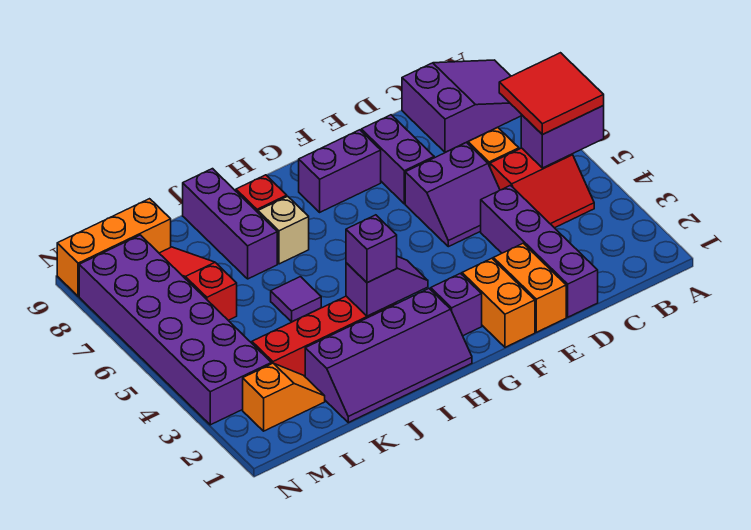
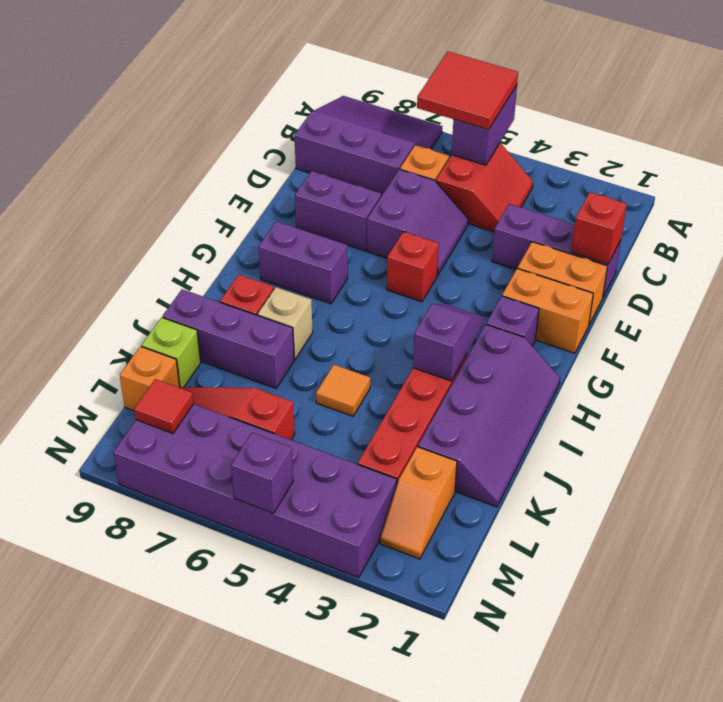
purple 2x3 slope [402,60,522,152] -> purple 3x3 slope [294,96,442,196]
purple 1x4 brick [481,186,598,317] -> purple 1x3 brick [492,204,621,297]
none -> red 1x1 brick [571,192,627,264]
none -> red 1x1 brick [387,232,439,302]
purple 1x2 brick [299,130,381,212] -> purple 1x2 brick turned to [258,221,348,304]
purple 1x1 brick [346,215,397,283] -> purple 1x1 brick moved to [231,433,293,513]
purple 1x1 tile [271,277,321,322] -> orange 1x1 tile [316,365,370,416]
none -> lime 1x1 brick [141,317,201,388]
orange 1x2 slope [243,363,325,431] -> orange 1x2 slope turned to [380,447,457,559]
orange 1x3 brick [57,199,171,296] -> orange 1x1 brick [120,346,180,411]
none -> red 1x1 tile [134,379,194,434]

